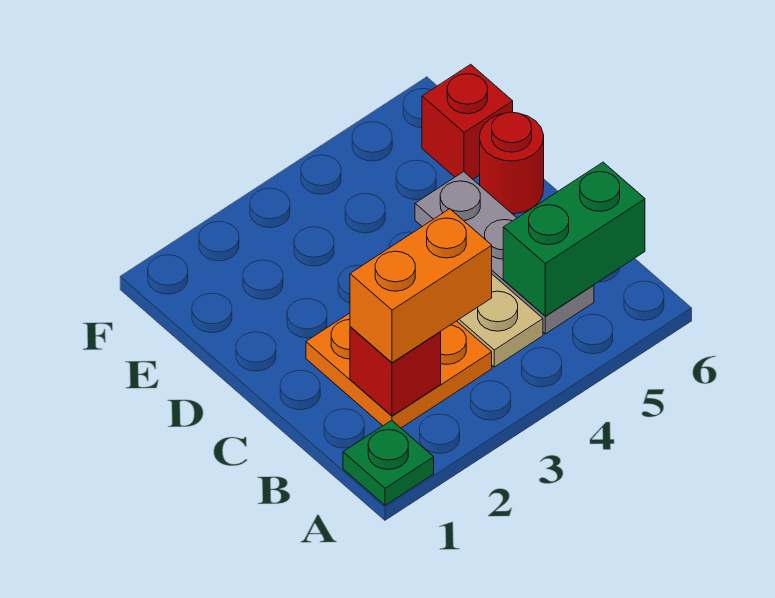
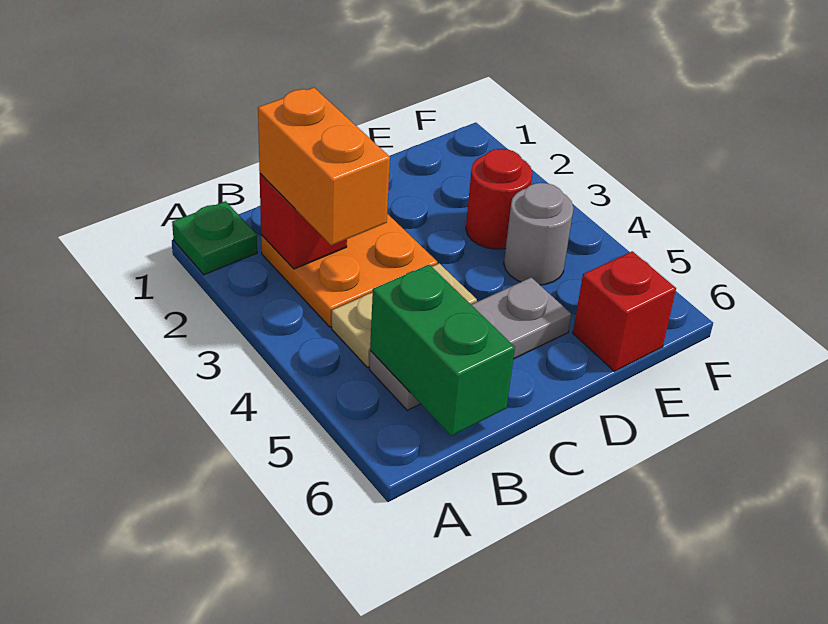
red 1x1 round brick [480,112,544,214] -> red 1x1 round brick moved to [466,149,532,249]
none -> grey 1x1 round brick [504,183,574,285]

